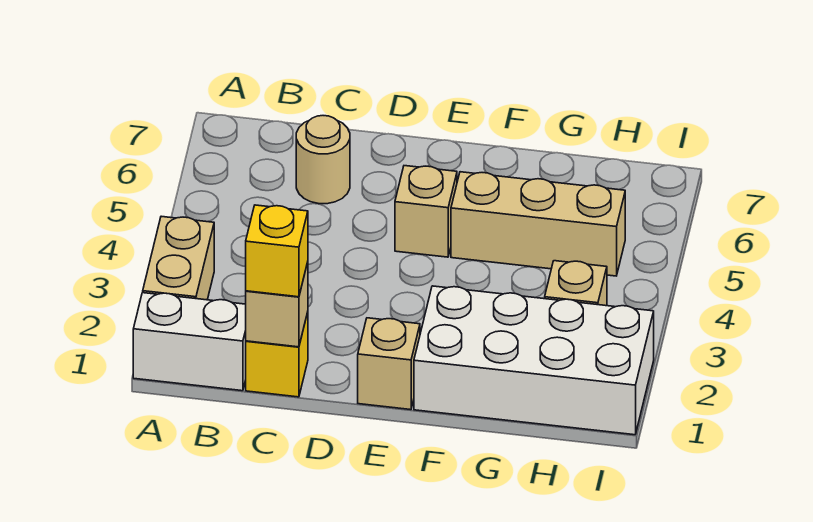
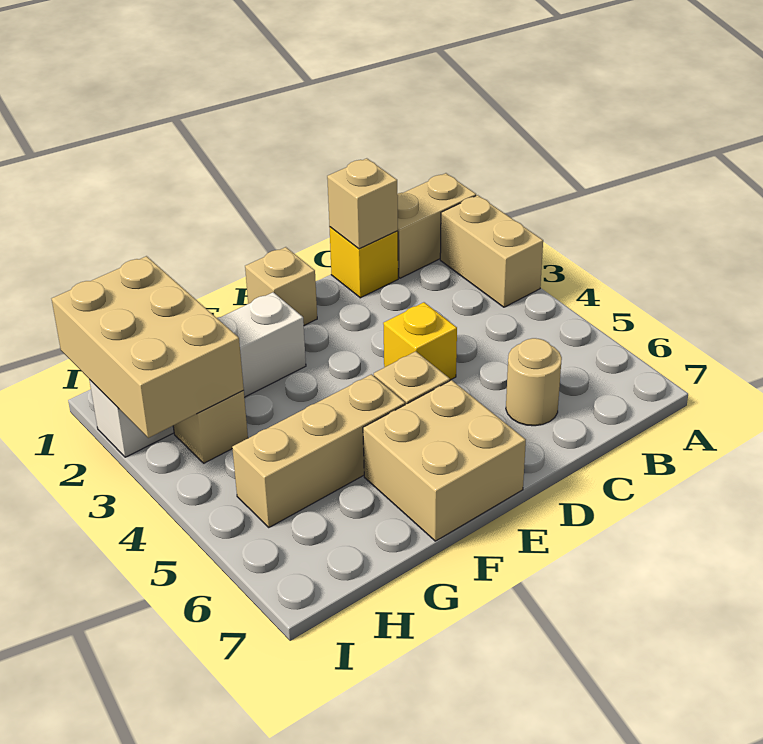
white 1x2 brick [133,293,246,391] -> tan 1x2 brick [397,173,476,278]
yellow 1x1 brick [246,205,308,297] -> yellow 1x1 brick moved to [383,302,457,380]
none -> tan 2x2 brick [363,380,526,541]
white 2x4 brick [414,286,654,435] -> white 1x4 brick [89,292,306,457]
none -> tan 2x3 brick [52,256,244,438]

